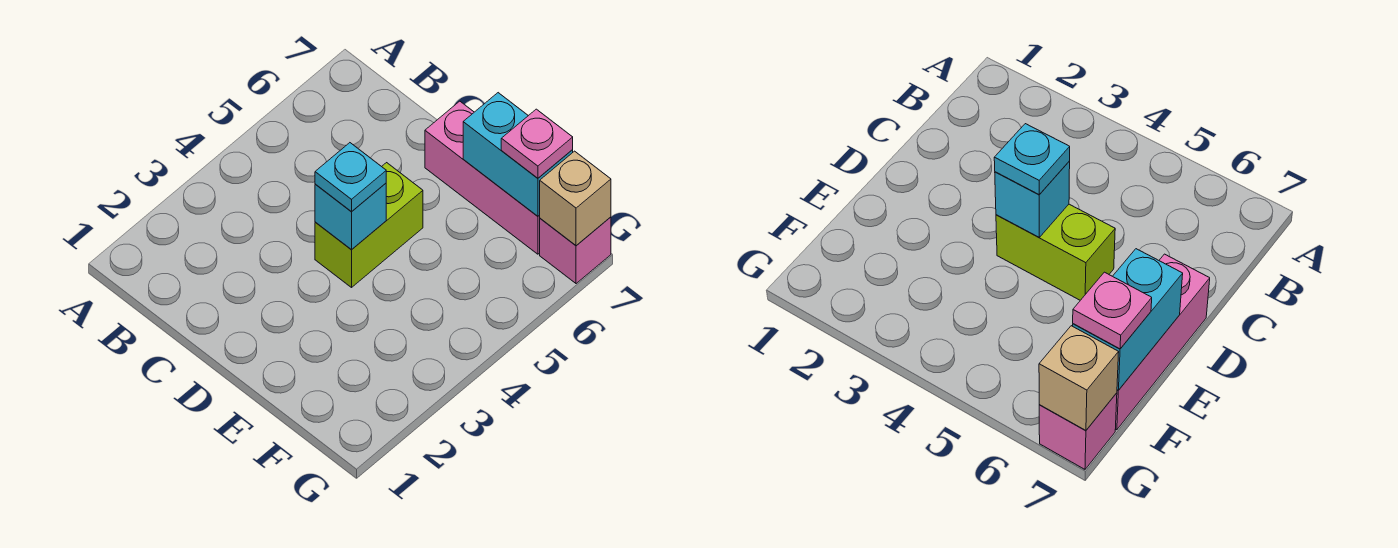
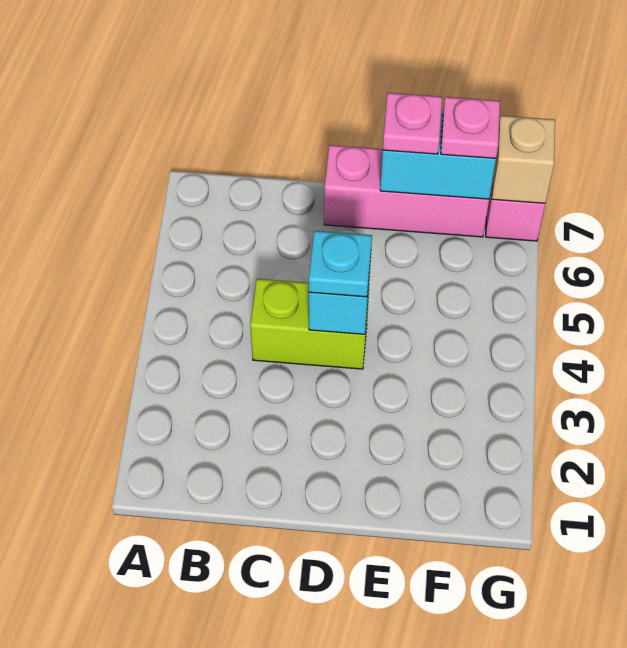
lime 1x2 brick [315,163,423,287] -> lime 1x2 brick turned to [250,279,369,369]
none -> pink 1x1 plate [383,93,442,154]

